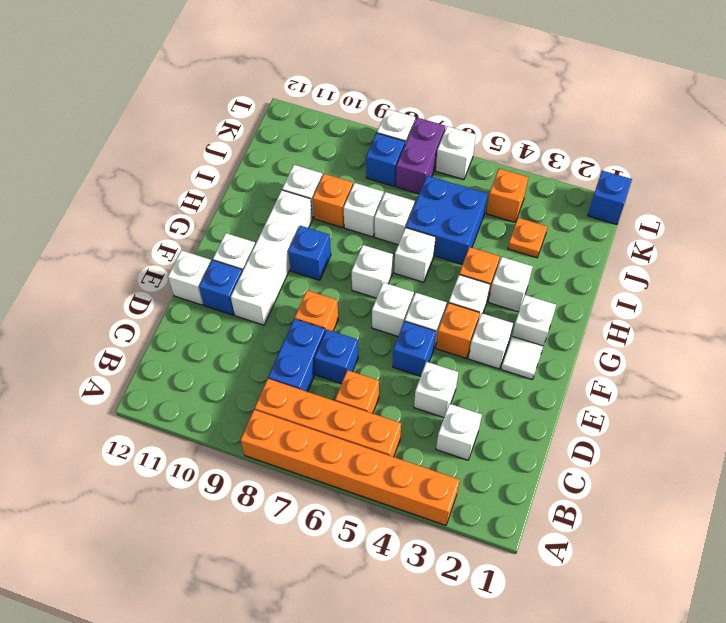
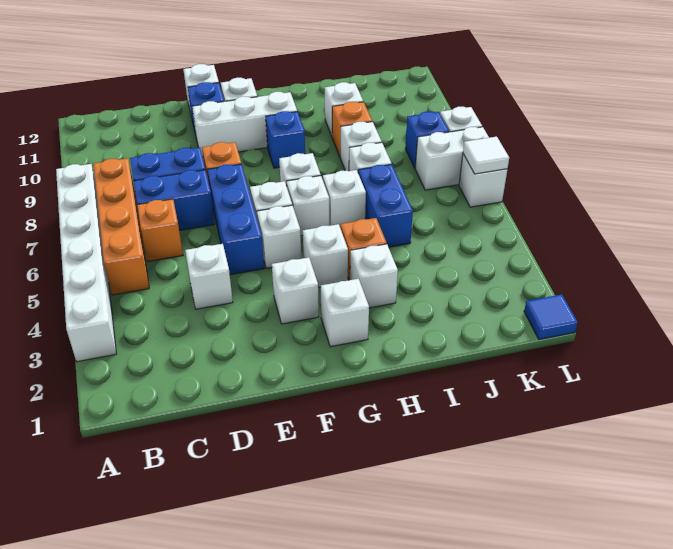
orange 1x6 brick [241,410,460,525] -> white 1x6 brick [56,164,116,362]
white 1x1 brick [436,404,482,460] -> white 1x1 brick moved to [287,176,329,236]
blue 1x1 brick [315,330,358,384] -> blue 1x2 brick [133,170,215,230]
blue 1x1 brick [393,321,436,376] -> blue 1x3 brick [207,164,264,275]
white 1x4 brick [231,190,312,325] -> white 1x3 brick [192,92,297,157]
white 1x1 tile [501,336,543,380] -> white 1x1 tile moved to [463,137,509,174]
orange 1x1 brick [436,303,480,359] -> none
blue 2x2 brick [406,176,487,264] -> blue 1x2 brick [358,164,413,247]
orange 1x1 plate [508,218,547,258] -> none
orange 1x1 brick [486,169,528,222] -> none
purple 1x2 brick [396,118,445,194] -> white 1x2 brick [415,127,489,190]
blue 1x1 brick [588,171,632,224] -> blue 1x1 tile [524,294,578,339]

